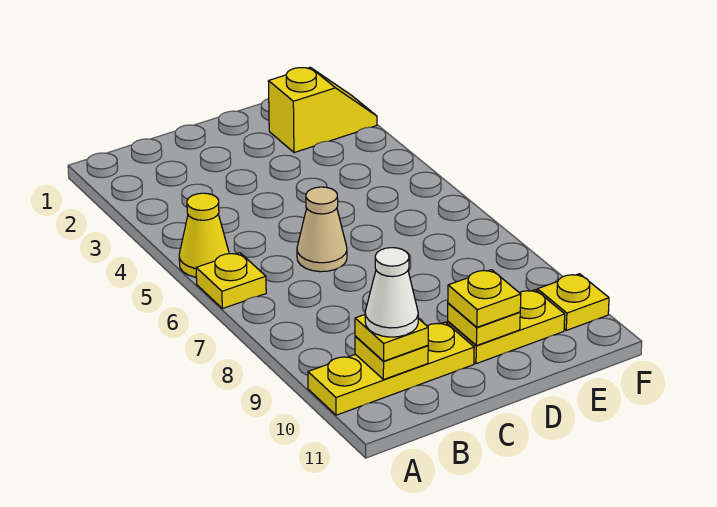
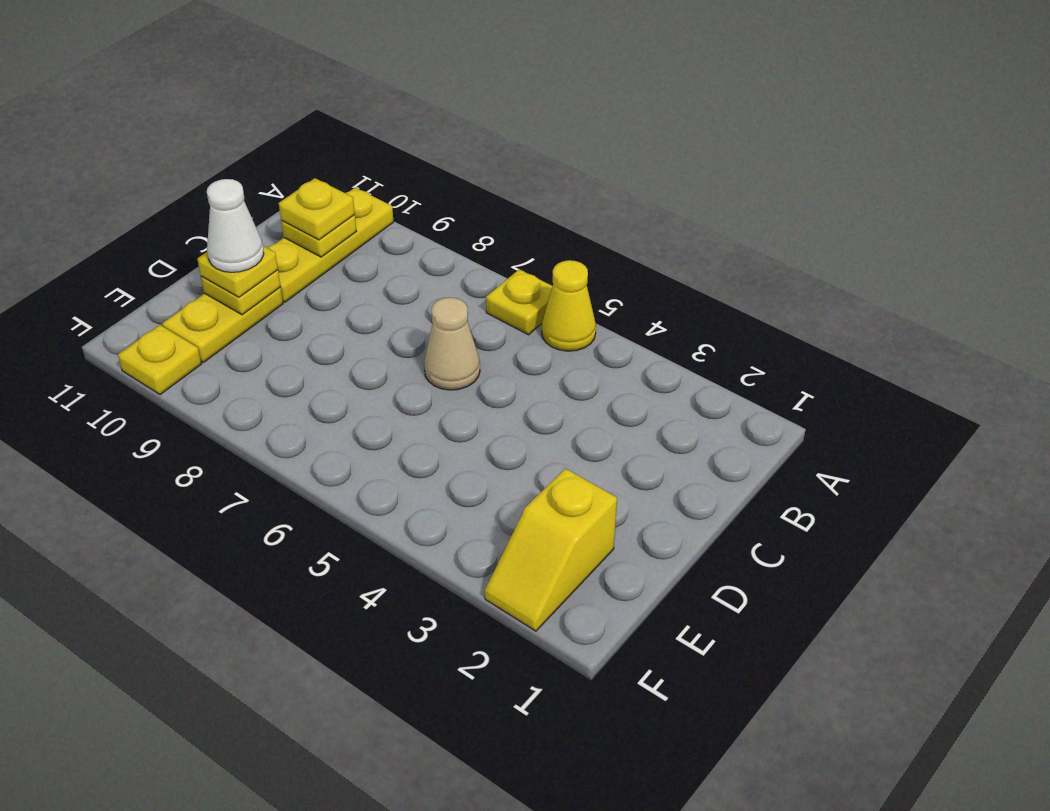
white 1x1 cone [365,248,418,337] -> white 1x1 cone moved to [207,179,264,272]

